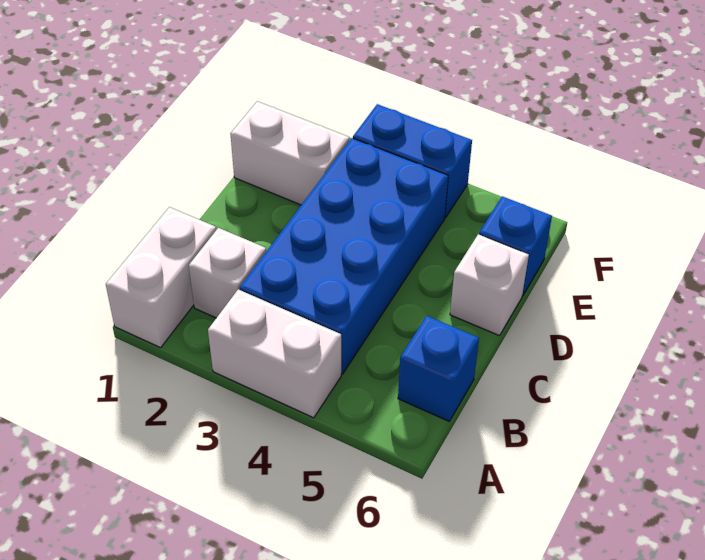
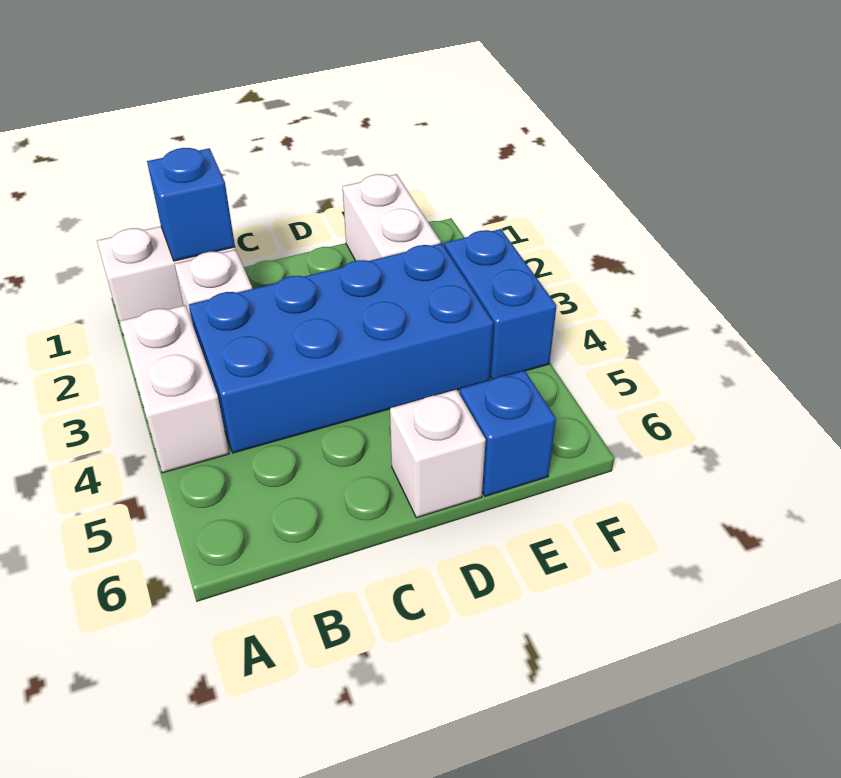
blue 1x1 brick [398,316,479,421] -> blue 1x1 brick moved to [147,148,235,261]

